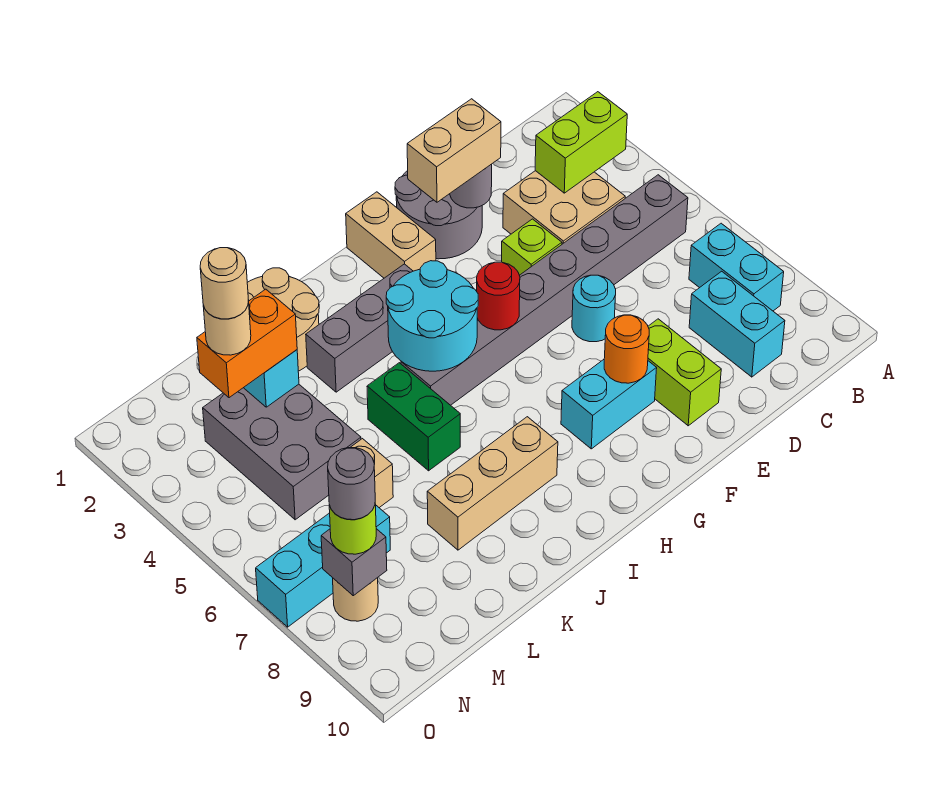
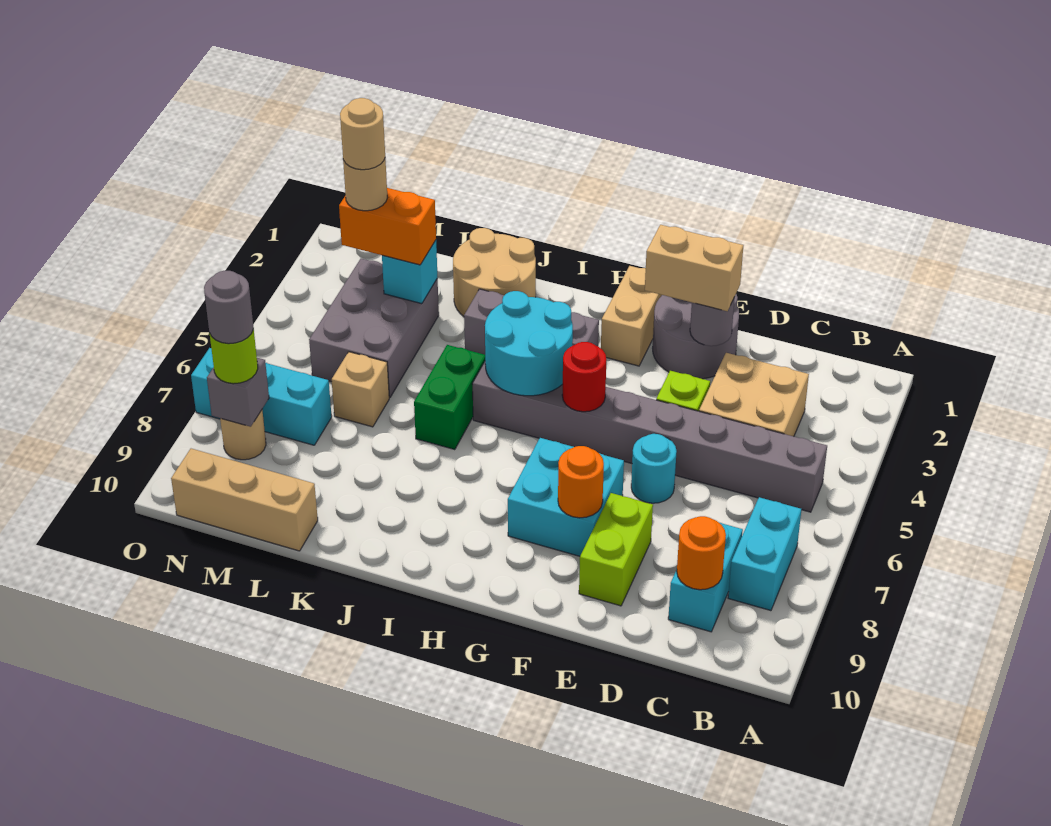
lime 1x2 brick [535,92,627,193] -> none
none -> orange 1x1 round brick [677,516,726,590]
cyan 1x2 brick [561,360,657,449] -> cyan 2x2 brick [508,438,624,556]
tan 1x3 brick [427,417,558,550] -> tan 1x3 brick moved to [171,449,318,551]

